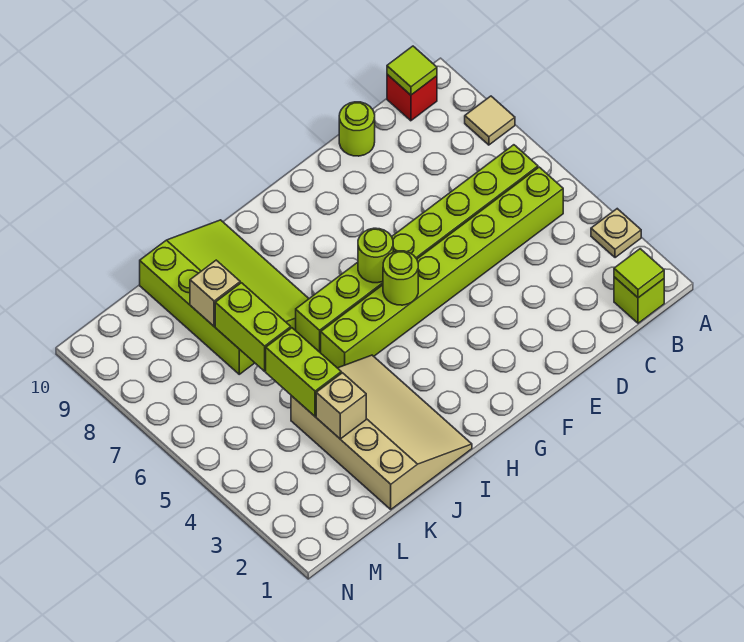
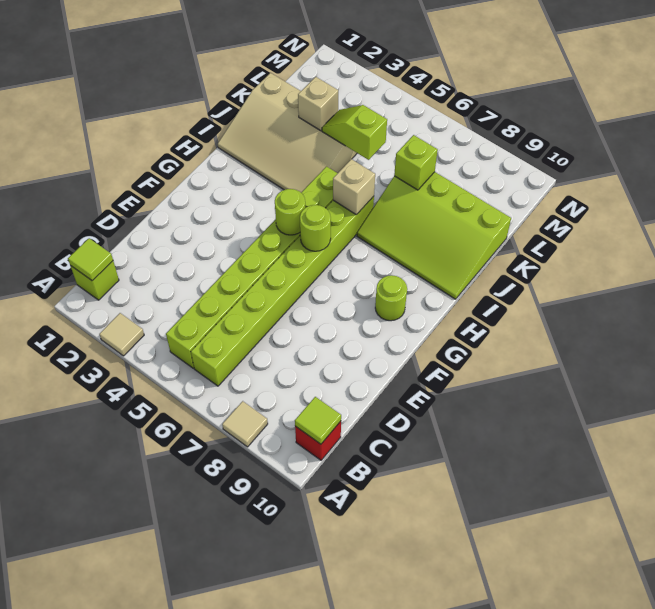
tan 1x1 plate [591,209,641,258] -> tan 1x1 tile [99,313,144,356]
lime 1x1 round brick [339,102,375,156] -> lime 1x1 round brick moved to [375,275,407,321]
lime 1x2 brick [266,328,341,416] -> lime 1x2 slope [322,105,387,160]
lime 1x2 brick [215,283,291,371] -> lime 1x1 brick [394,135,438,190]
tan 1x1 brick [190,260,240,326] -> tan 1x1 brick moved to [333,159,375,215]

